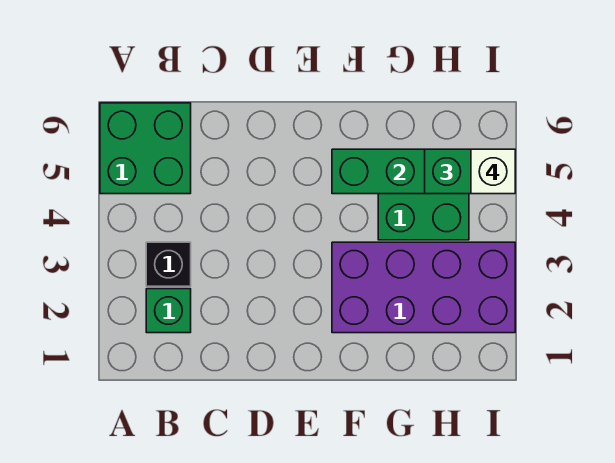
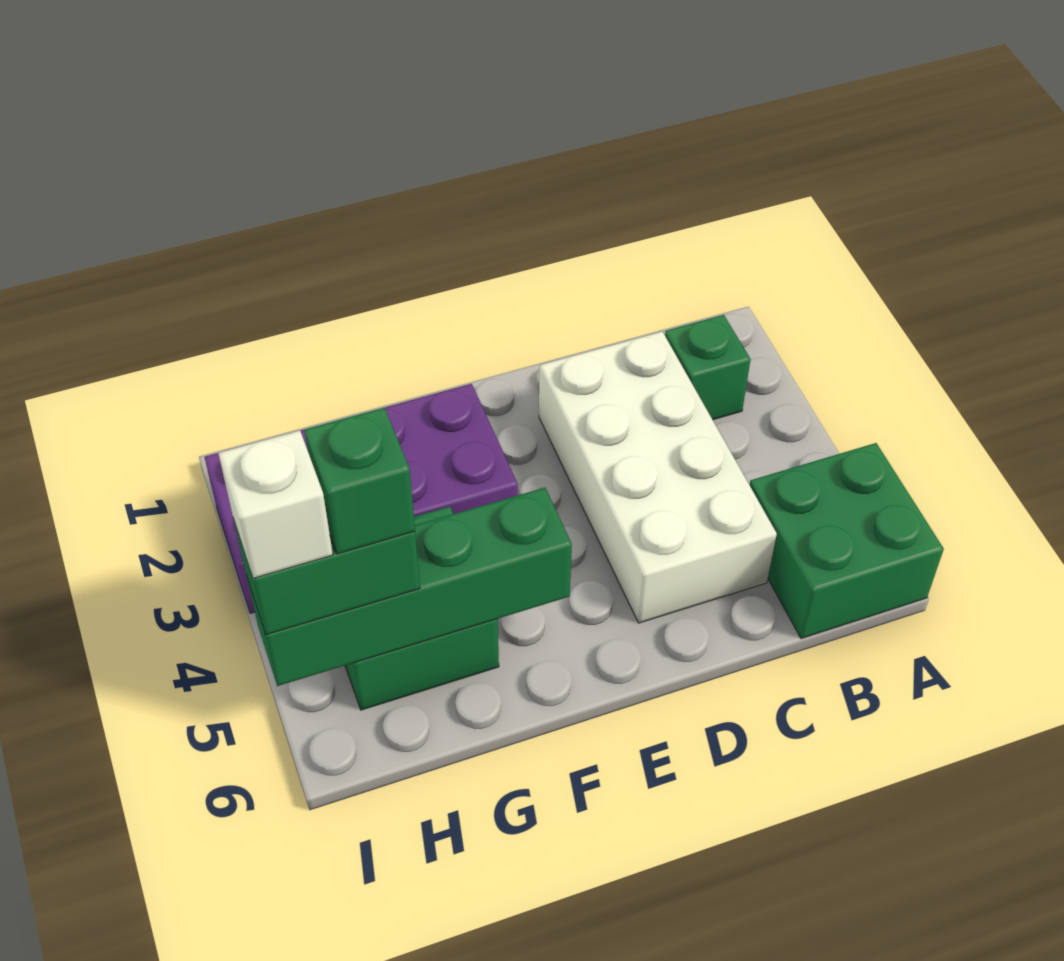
black 1x1 brick [146,242,191,286] -> none
none -> white 2x4 brick [539,332,777,623]
none -> green 1x1 brick [304,408,415,554]

